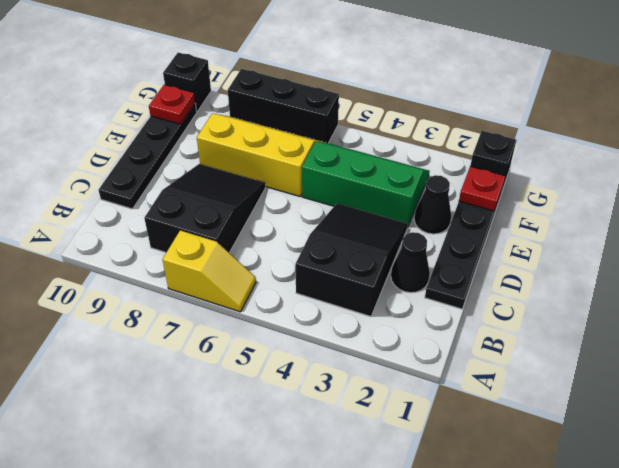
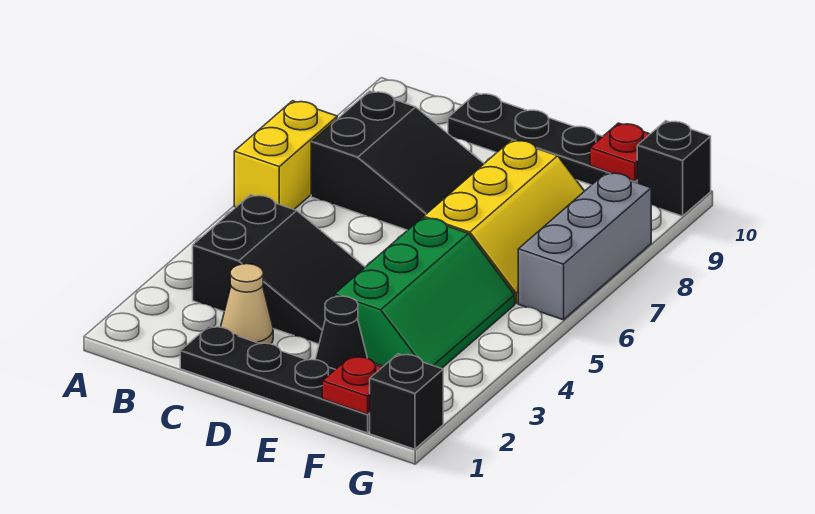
yellow 1x2 slope [162,230,256,312] -> yellow 1x2 brick [234,101,337,209]
black 1x1 cone [391,232,430,293] -> tan 1x1 cone [221,264,273,344]
black 1x3 brick [228,69,339,143] -> grey 1x3 brick [518,172,651,320]

